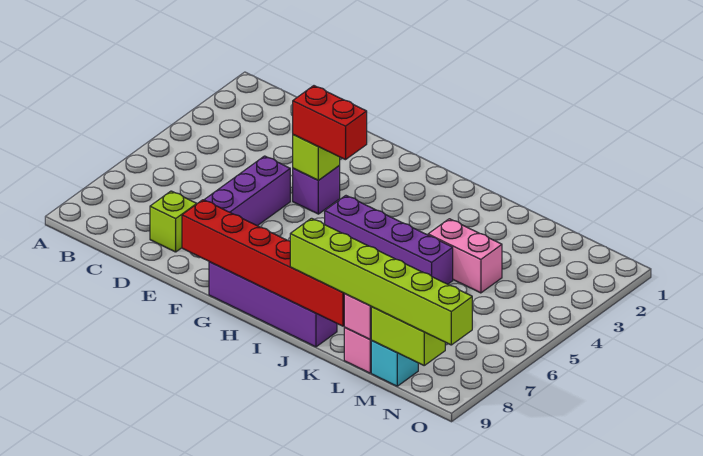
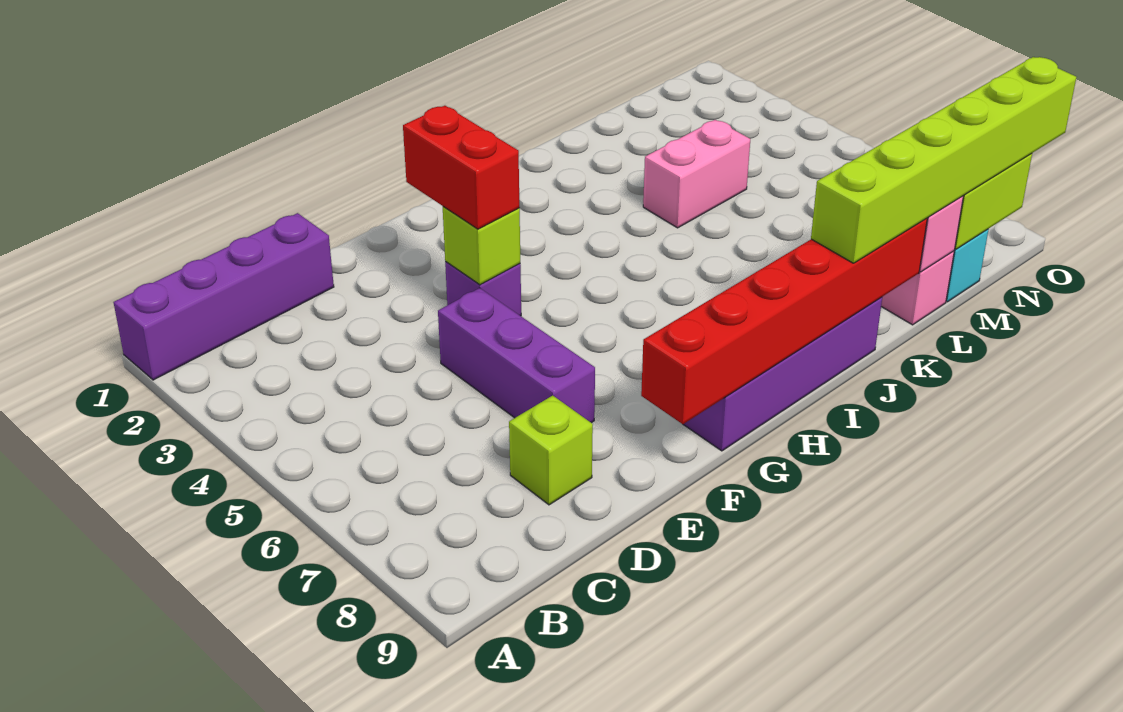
red 1x2 brick [293,86,367,160] -> red 1x2 brick turned to [403,106,520,229]
purple 1x4 brick [325,196,453,284] -> purple 1x4 brick moved to [113,213,334,380]

